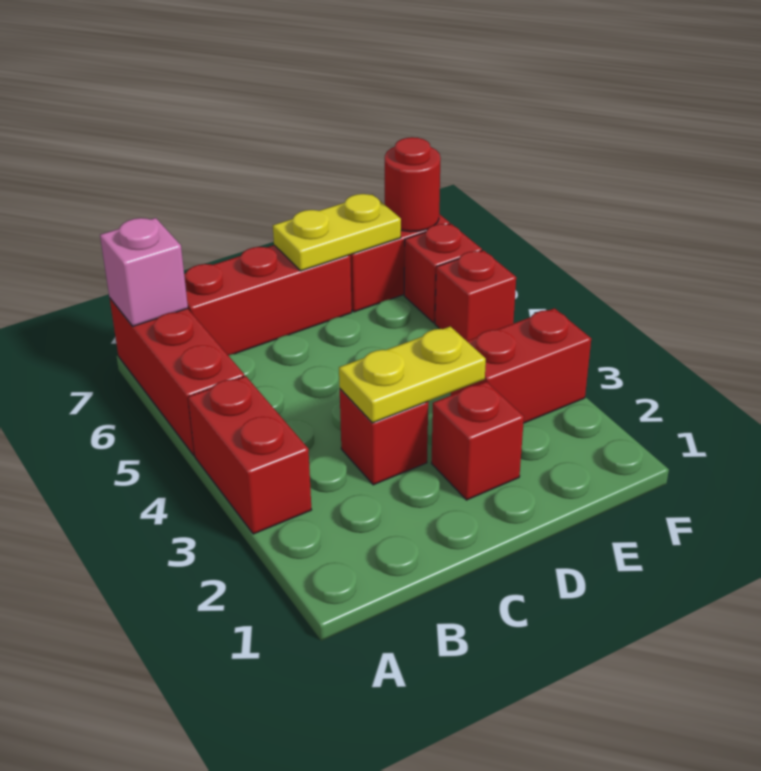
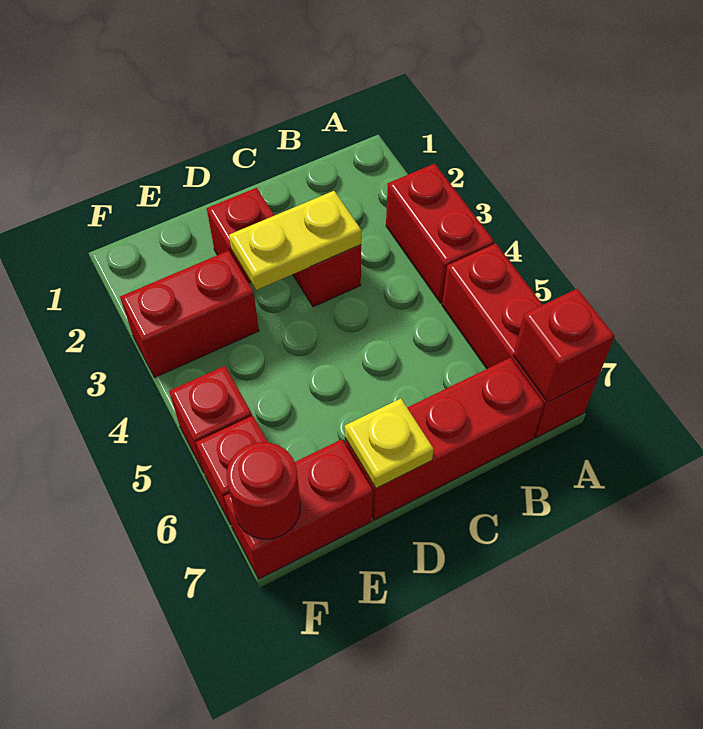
pink 1x1 brick [100,218,188,326] -> red 1x1 brick [513,289,615,402]
yellow 1x2 plate [273,194,401,271] -> yellow 1x1 plate [345,399,434,488]

